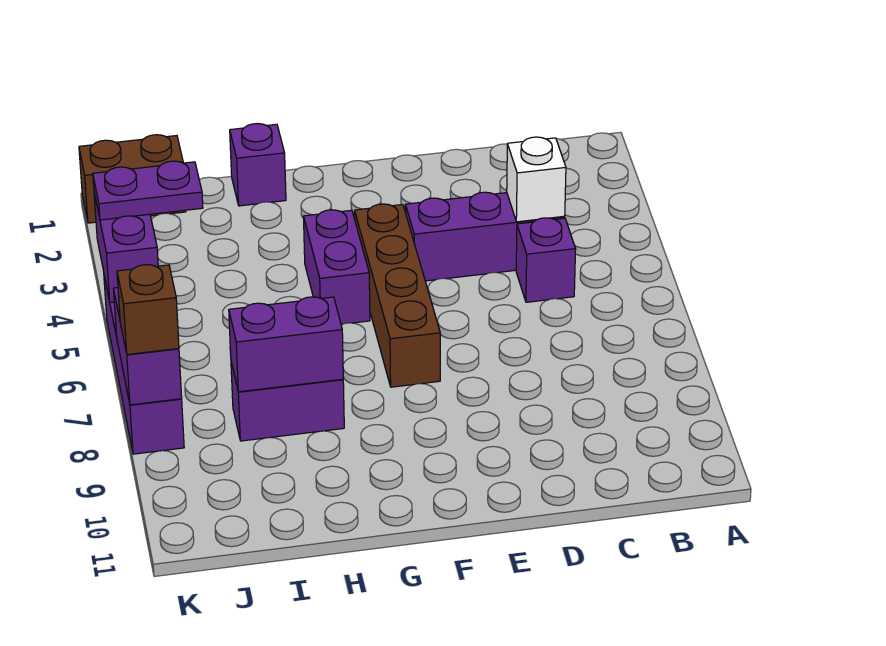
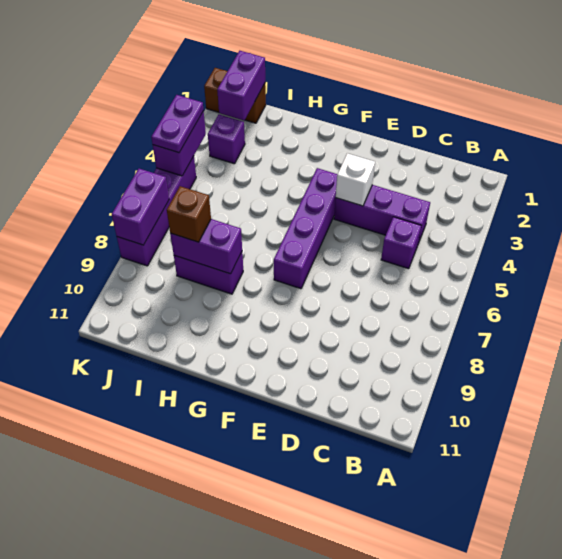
white 1x1 brick [507,137,566,222] -> white 1x1 brick moved to [336,153,375,206]
brown 1x4 brick [355,204,440,387] -> purple 1x4 brick [274,168,337,289]
purple 1x2 brick [303,210,370,324] -> purple 1x2 brick moved to [217,51,265,120]
purple 1x1 brick [230,124,286,206] -> purple 1x1 brick moved to [208,114,245,164]
purple 1x2 plate [93,161,203,220] -> purple 1x2 plate turned to [151,95,204,153]
brown 1x1 brick [117,265,179,355] -> brown 1x1 brick moved to [167,186,211,242]

